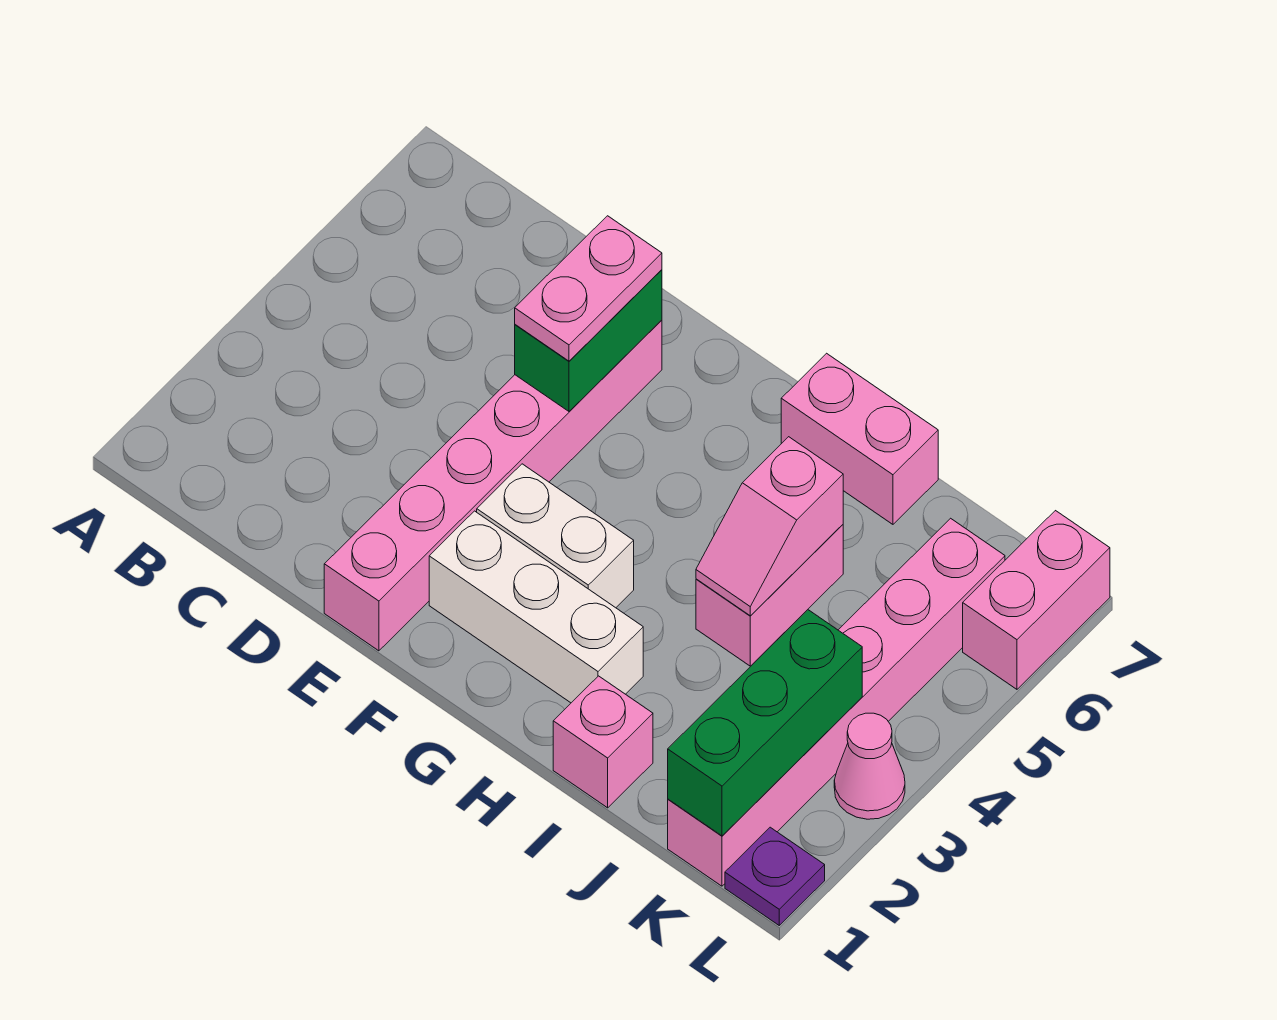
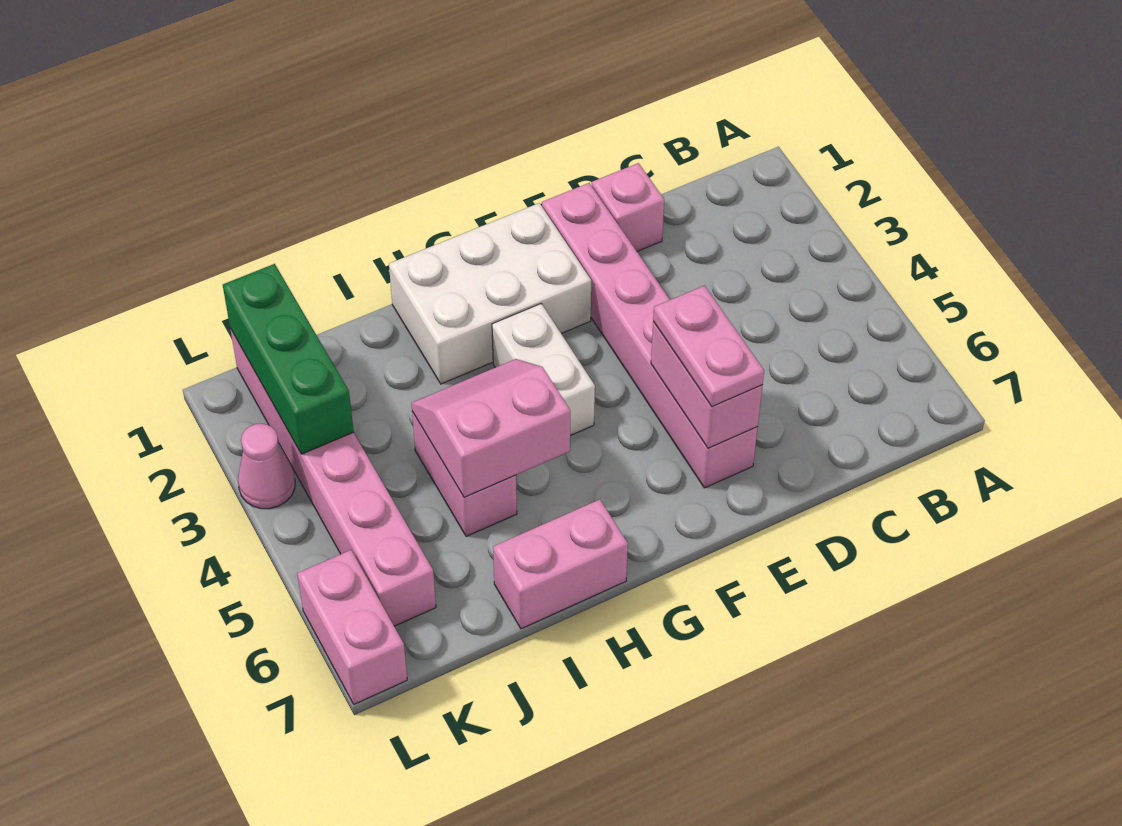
green 1x2 brick [515,270,662,411] -> pink 1x2 brick [651,322,763,448]
white 1x3 brick [429,511,643,703] -> white 2x3 brick [389,203,591,384]
white 1x2 brick [477,464,634,608] -> white 1x2 brick turned to [492,304,595,436]
pink 1x1 brick [553,676,653,808] -> pink 1x1 brick moved to [592,163,664,251]
pink 1x2 slope [696,437,843,616] -> pink 2x2 slope [411,359,570,497]
purple 1x1 plate [725,827,825,925] -> none

